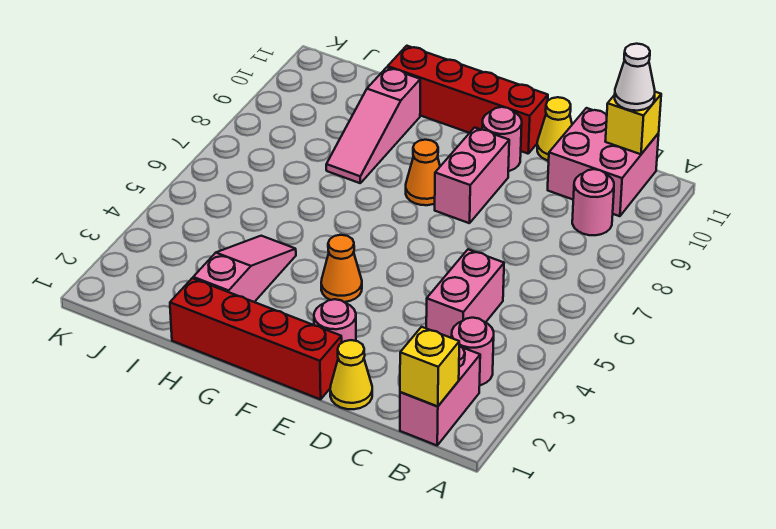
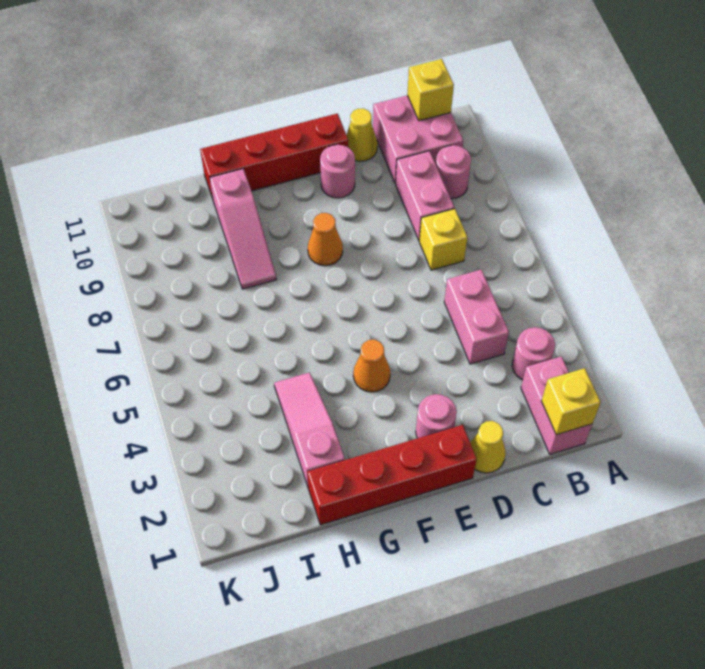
white 1x1 cone [615,44,655,111] -> none
none -> yellow 1x1 brick [419,209,467,270]
pink 1x2 brick [435,128,509,223] -> pink 1x2 brick moved to [396,151,454,240]

